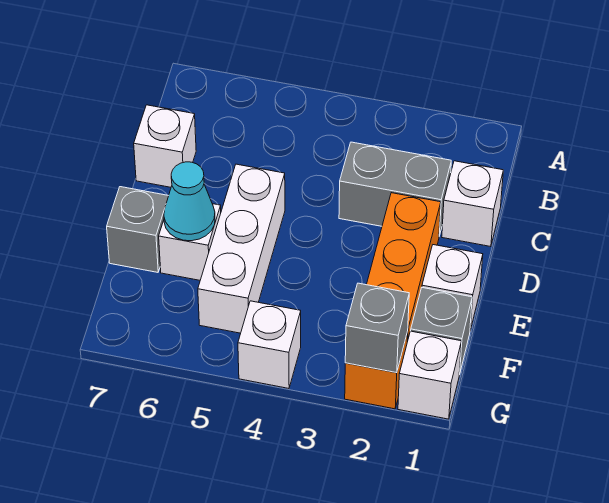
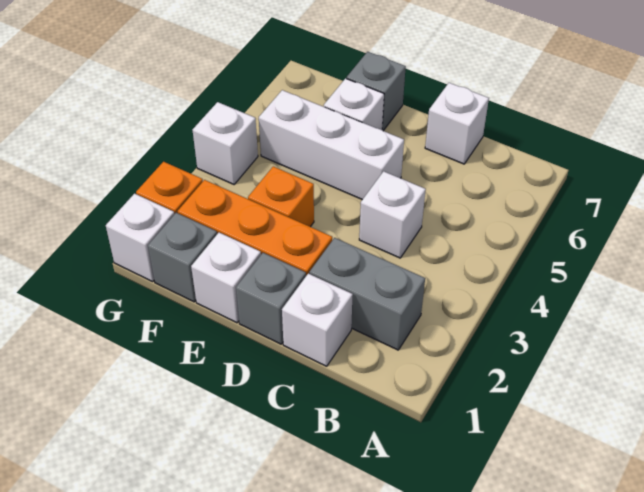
grey 1x2 brick [339,142,451,236] -> grey 1x2 brick turned to [309,238,425,350]
none -> white 1x1 brick [359,171,426,258]
none -> orange 1x1 brick [248,167,314,227]
cyan 1x1 cone [164,162,215,241] -> none
grey 1x1 brick [345,283,409,373] -> grey 1x1 brick moved to [236,253,306,344]

